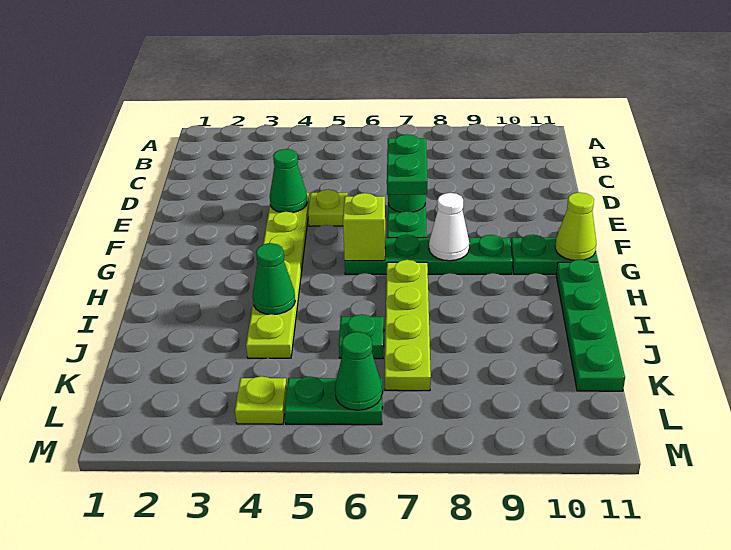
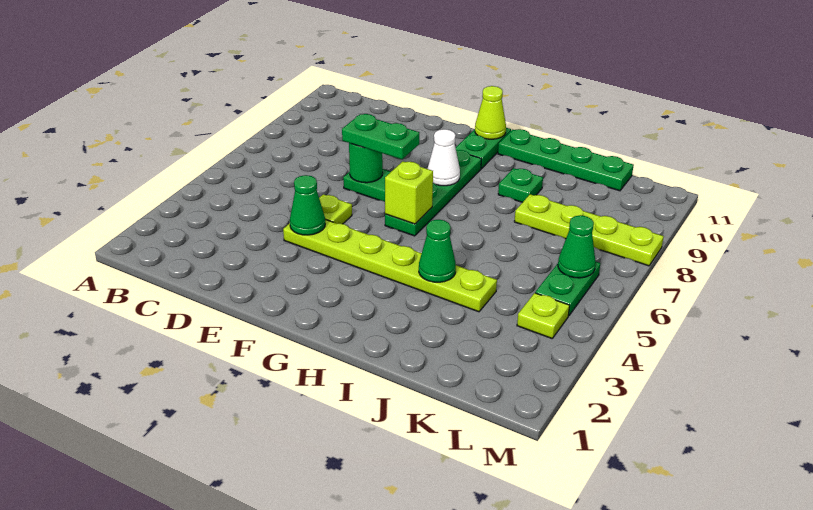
lime 1x4 plate [385,260,431,391] -> lime 1x4 plate moved to [514,194,664,266]
green 1x1 plate [339,314,384,359] -> green 1x1 plate moved to [498,168,543,202]

